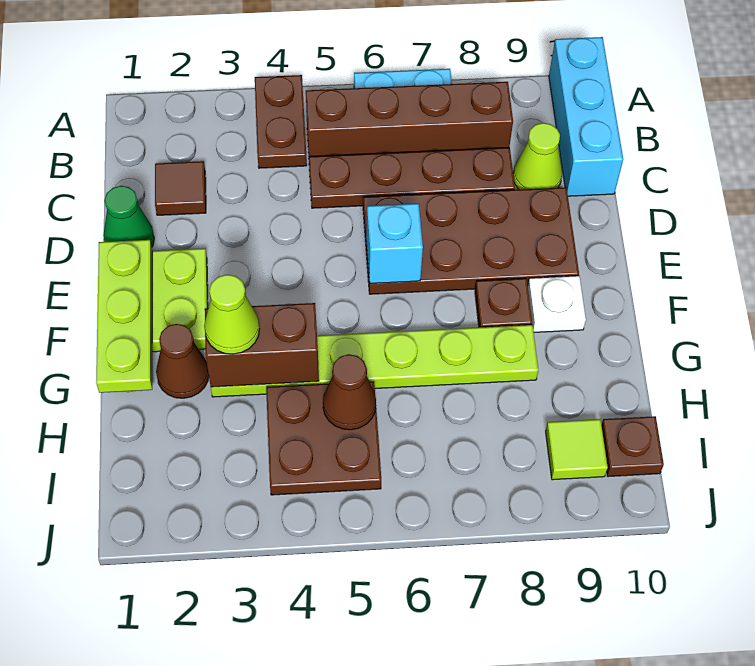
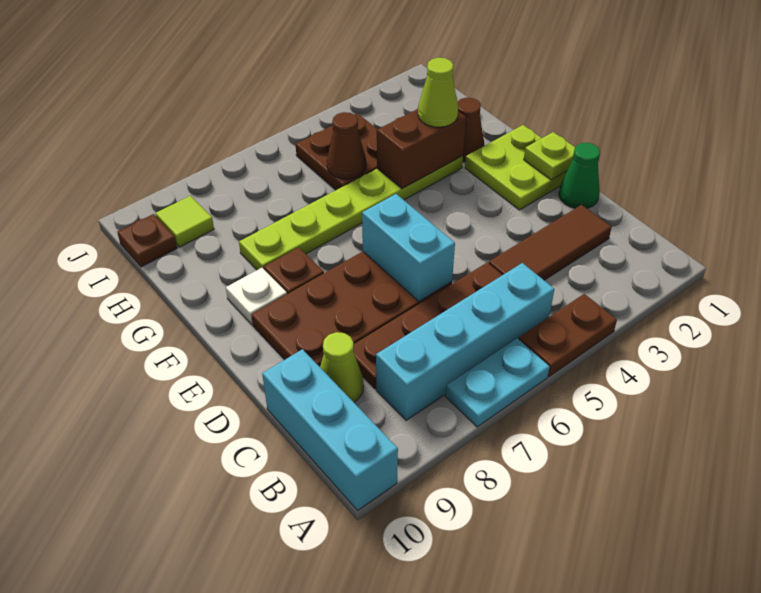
brown 1x2 plate [255,75,307,168] -> brown 1x2 plate turned to [519,294,617,377]
brown 1x4 brick [306,82,513,157] -> cyan 1x4 brick [376,263,554,420]
brown 1x1 tile [155,161,206,215] -> brown 1x3 tile [489,205,612,280]
lime 1x3 plate [96,240,152,393] -> lime 1x1 plate [524,132,575,180]
cyan 1x1 brick [366,204,423,283] -> cyan 1x2 brick [362,194,455,301]

